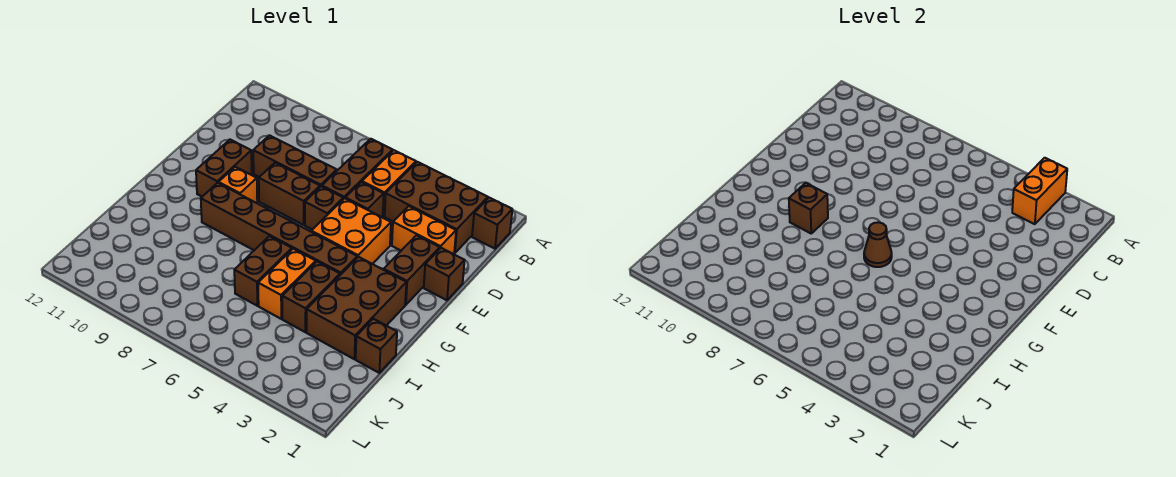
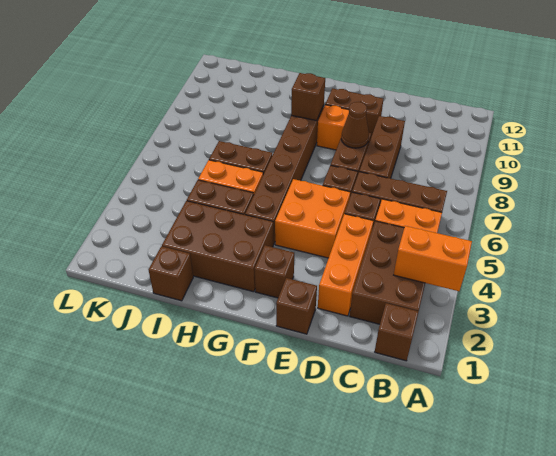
orange 1x2 brick [392,206,456,254] -> orange 1x3 brick [318,214,373,316]
brown 1x2 brick [384,235,440,305] -> brown 1x1 brick [255,245,294,298]
brown 1x1 cone [864,222,892,267] -> brown 1x1 cone moved to [341,102,369,148]

